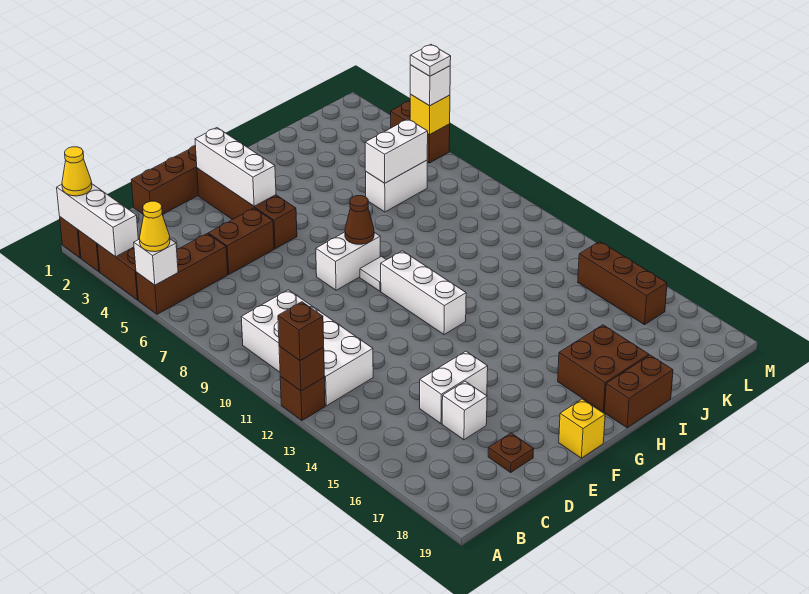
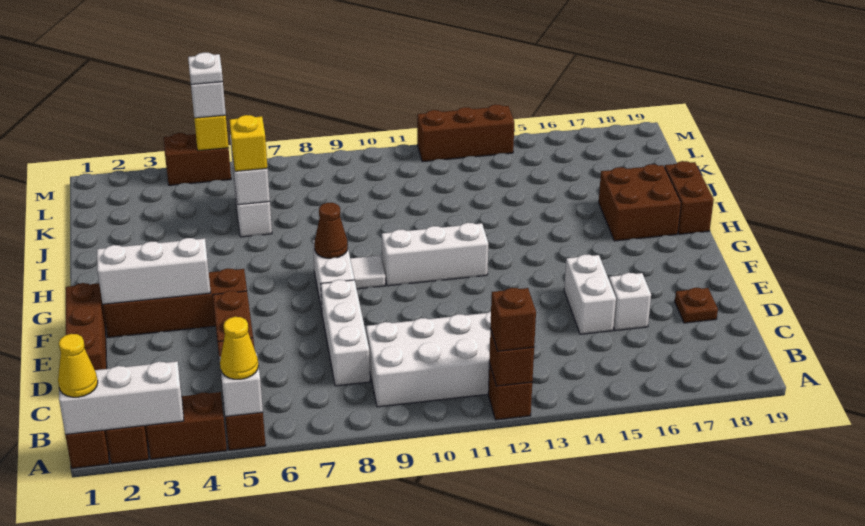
none -> white 1x3 brick [321,280,370,386]
yellow 1x1 brick [559,399,605,458] -> yellow 1x1 brick moved to [230,115,267,171]
brown 1x3 brick [578,241,667,325] -> brown 1x3 brick moved to [417,104,514,162]

